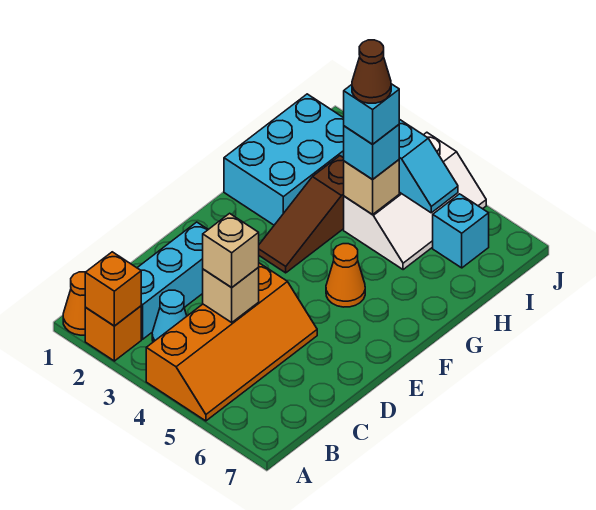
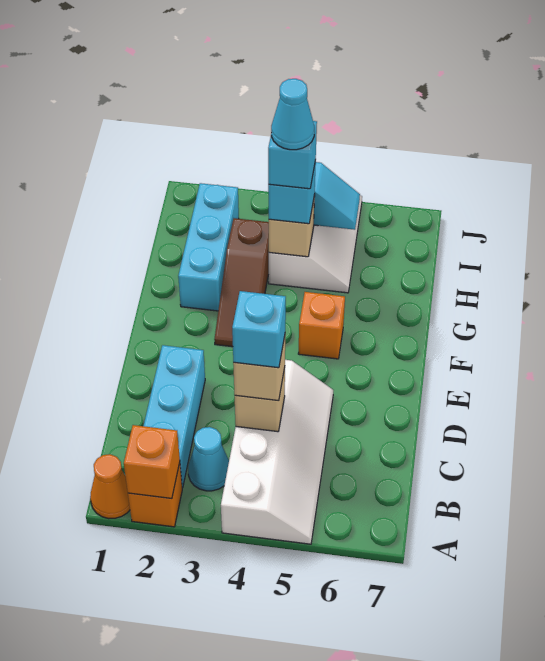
orange 2x4 slope [146,263,317,421] -> white 2x4 slope [221,360,333,544]
orange 1x1 cone [326,244,365,307] -> orange 1x1 brick [298,292,345,359]
cyan 2x3 brick [224,94,344,225] -> cyan 1x3 brick [178,183,239,311]
brown 1x1 cone [352,40,391,103] -> cyan 1x1 cone [271,79,314,150]
cyan 1x1 brick [433,194,489,268] -> cyan 1x1 brick moved to [232,291,286,368]

